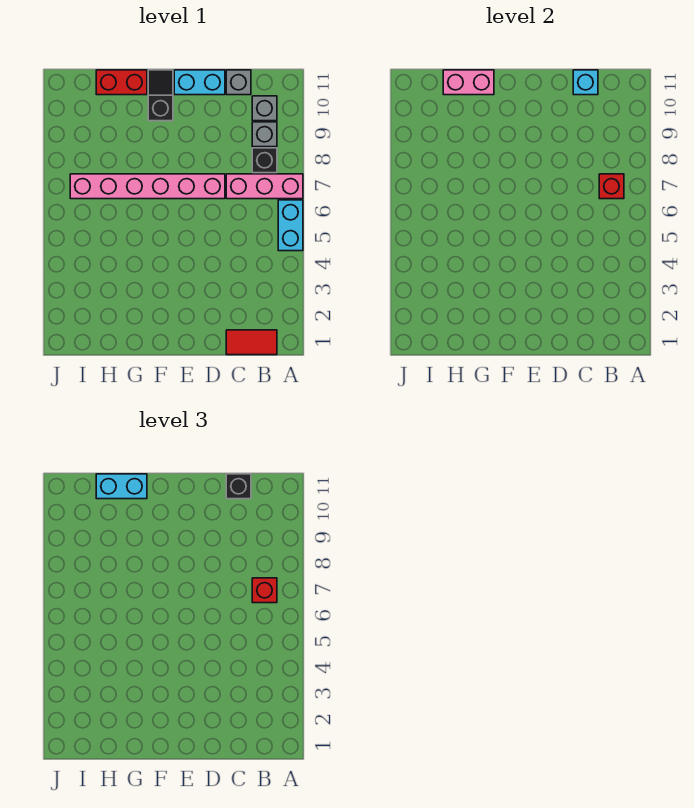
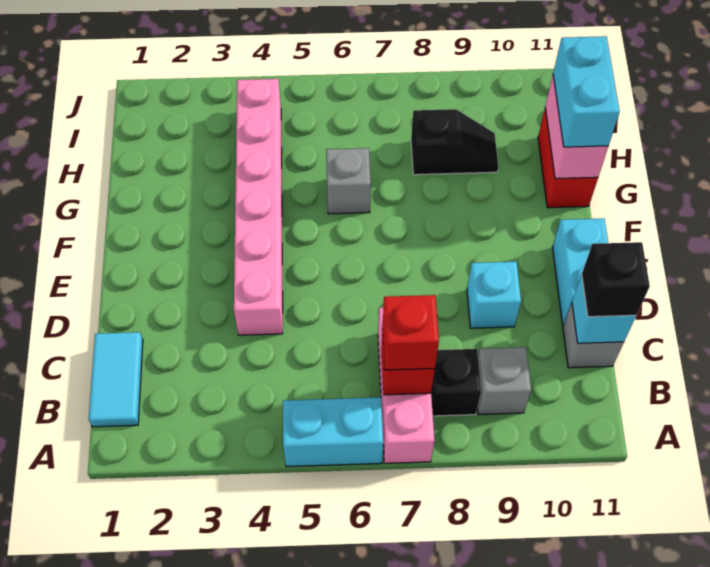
red 1x2 tile [226,330,277,355] -> cyan 1x2 tile [89,332,143,427]
grey 1x1 brick [252,96,277,121] -> grey 1x1 brick moved to [326,148,371,214]
pink 1x6 brick [70,174,225,199] -> pink 1x6 brick moved to [234,79,283,335]
none -> cyan 1x1 brick [467,262,521,328]
black 1x2 slope [148,70,173,121] -> black 1x2 slope moved to [411,109,498,175]

